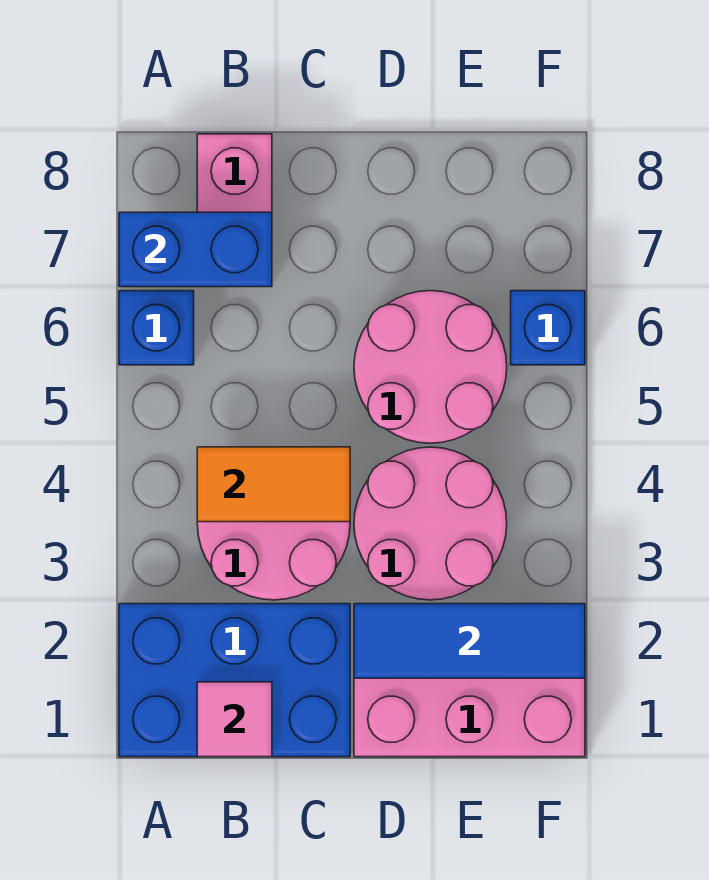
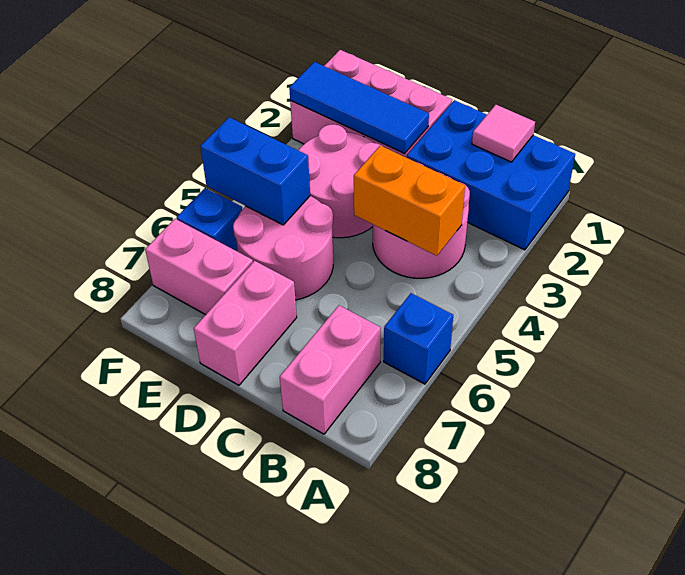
blue 1x2 brick [119,212,272,287] -> blue 1x2 brick moved to [200,117,310,225]
orange 1x2 tile [197,447,350,522] -> orange 1x2 brick [354,146,465,256]
none -> pink 1x2 brick [194,261,297,385]
none -> pink 1x2 brick [145,219,253,315]

